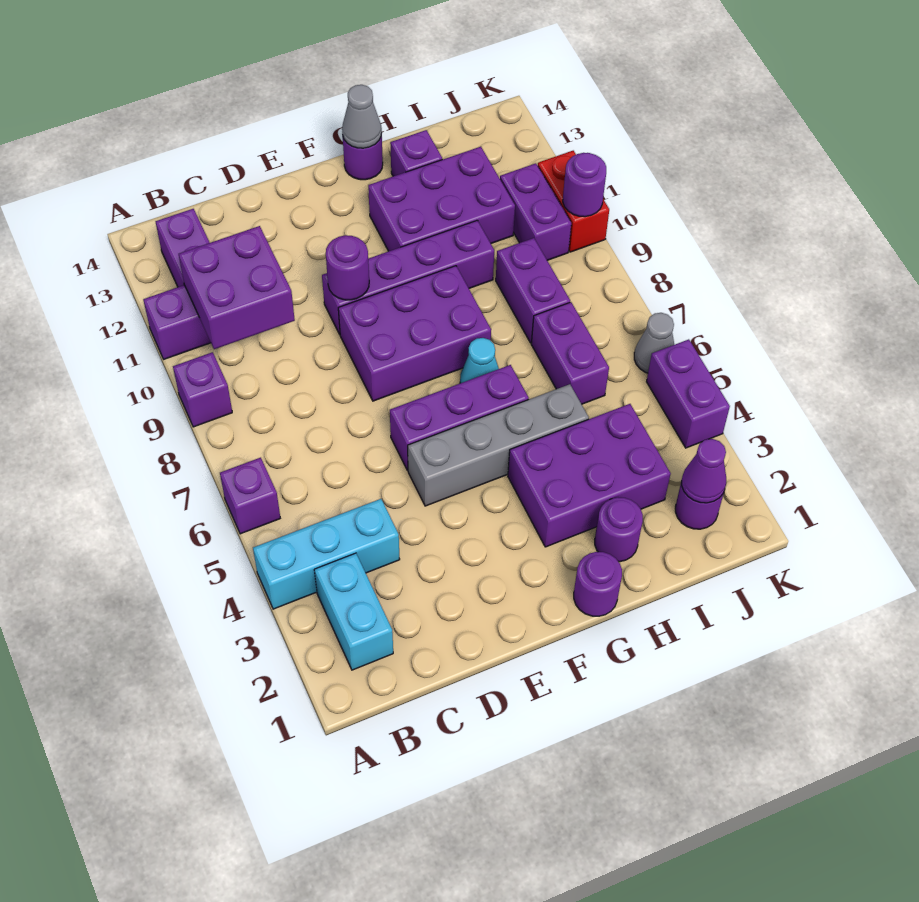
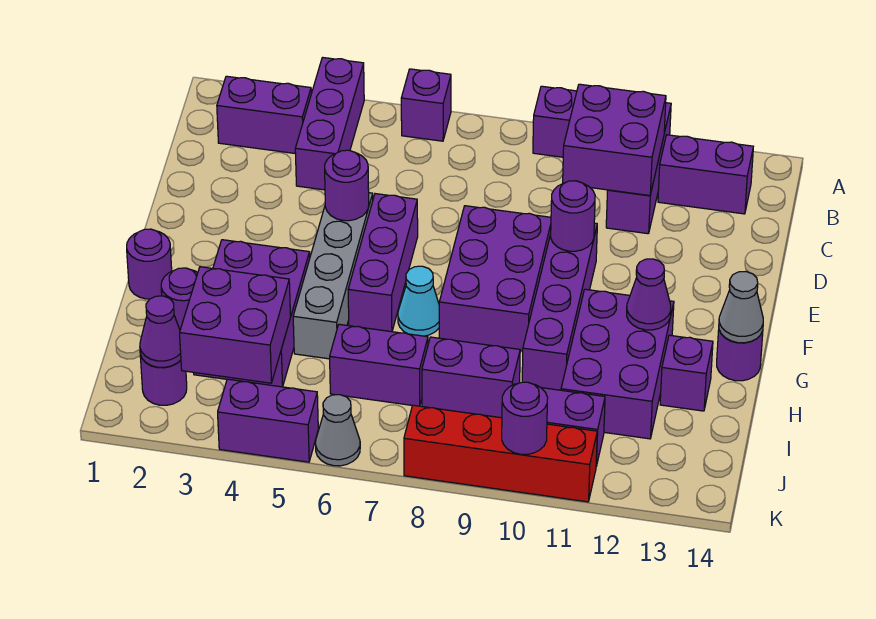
cyan 1x3 brick [253,499,400,609] -> purple 1x3 brick [295,57,364,190]
cyan 1x2 brick [314,553,393,670] -> purple 1x2 brick [217,76,311,153]
none -> purple 1x1 round brick [325,150,369,221]
none -> purple 1x1 cone [627,259,671,330]
none -> purple 2x2 brick [180,267,291,383]
red 1x2 brick [538,151,609,252] -> red 1x4 brick [404,405,597,502]

